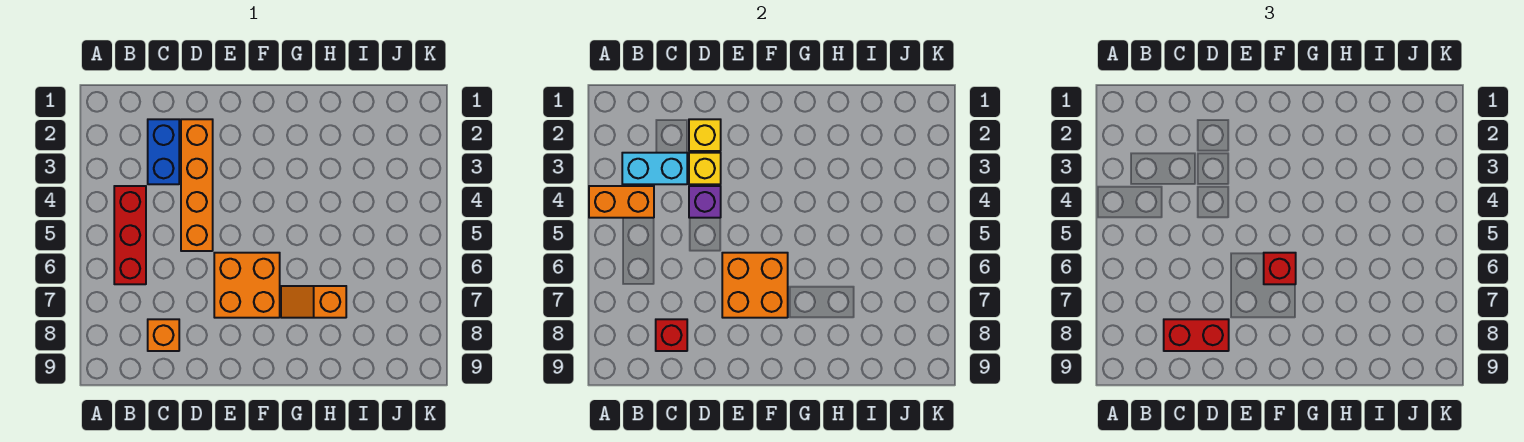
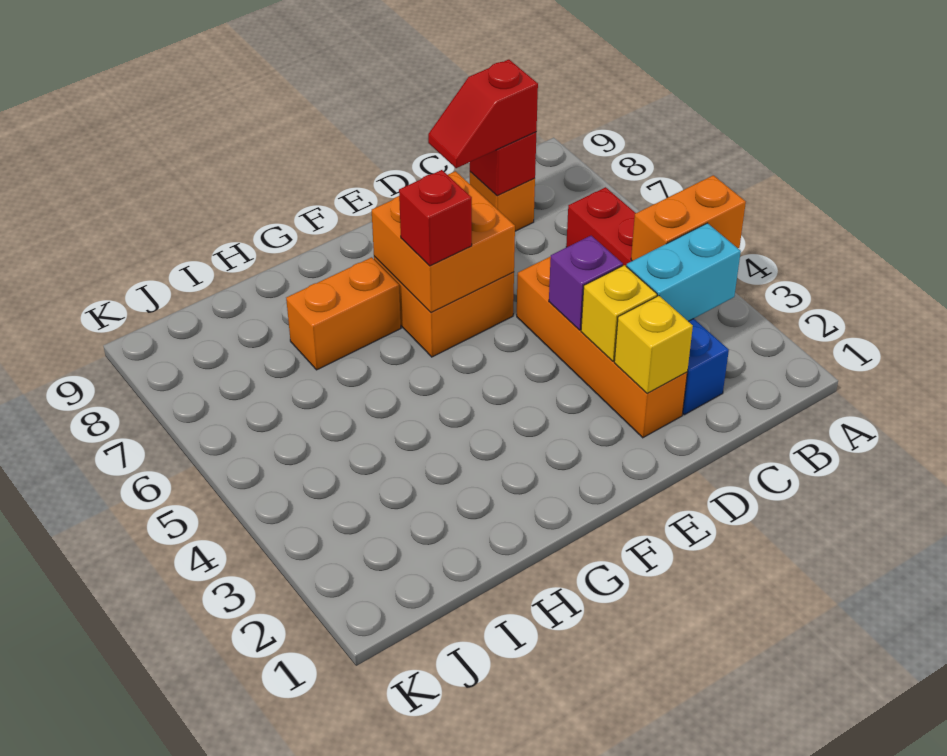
red 1x2 brick [1164,319,1229,351] -> red 1x2 slope [428,60,538,168]
orange 1x2 slope [281,286,346,318] -> orange 1x2 brick [286,257,401,370]

